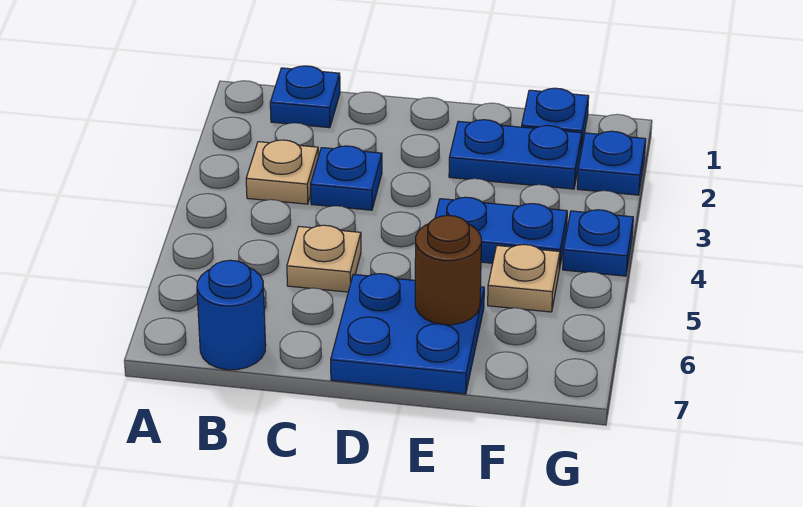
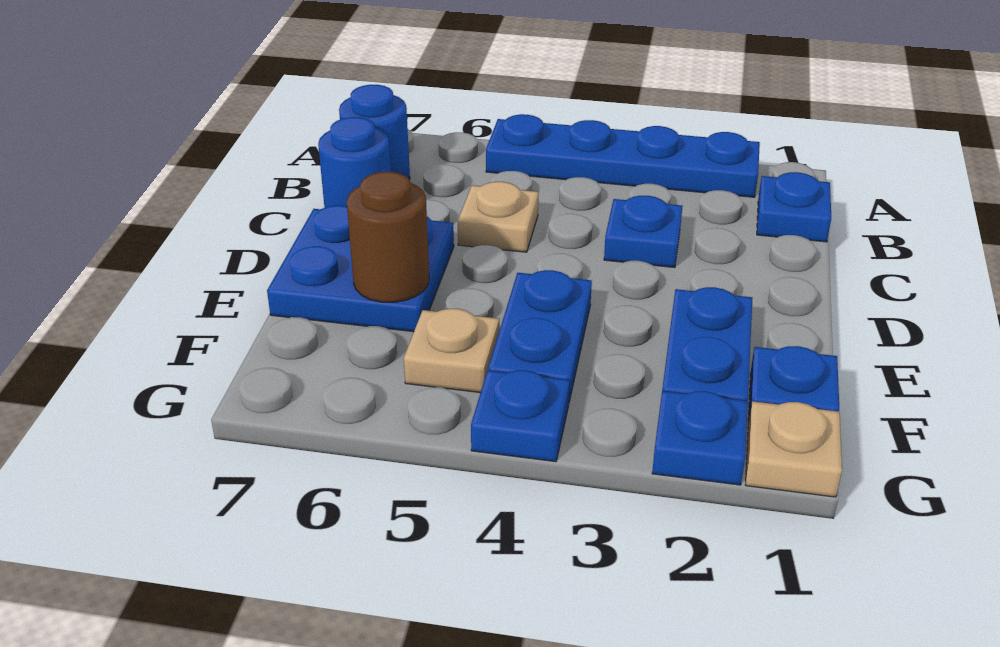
none -> blue 1x4 plate [486,114,760,197]
tan 1x1 plate [246,140,318,204] -> tan 1x1 plate moved to [746,401,842,497]
none -> blue 1x1 round brick [318,117,391,208]

